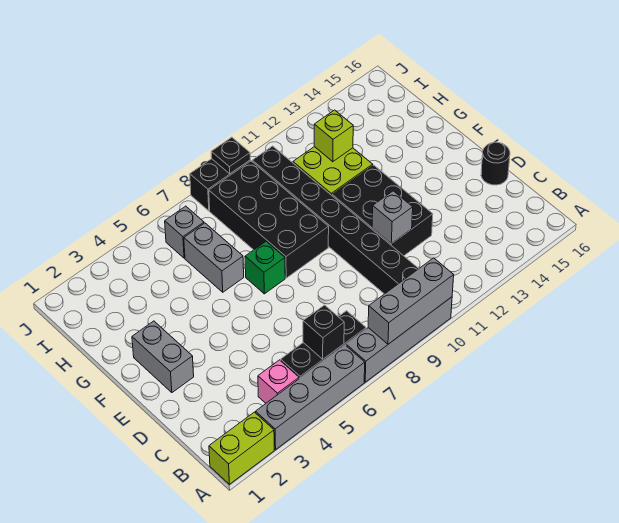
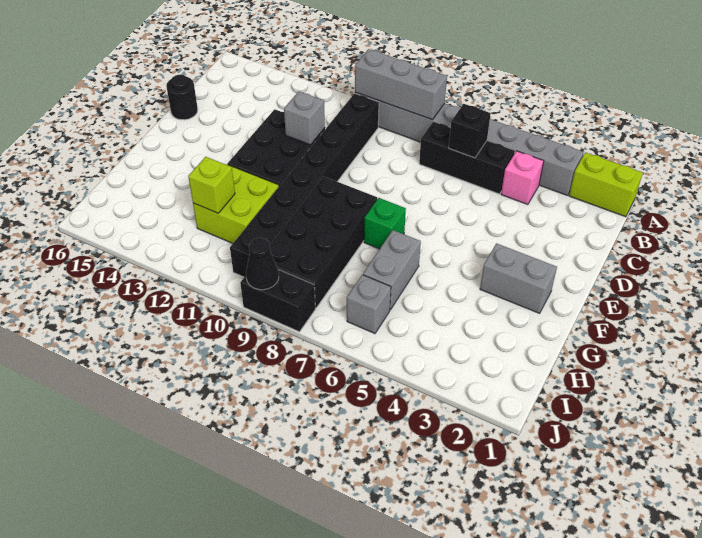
grey 1x2 brick [132,321,194,393] -> grey 1x2 brick turned to [480,243,557,313]
black 1x1 plate [211,137,250,174] -> black 1x1 cone [246,238,279,290]

